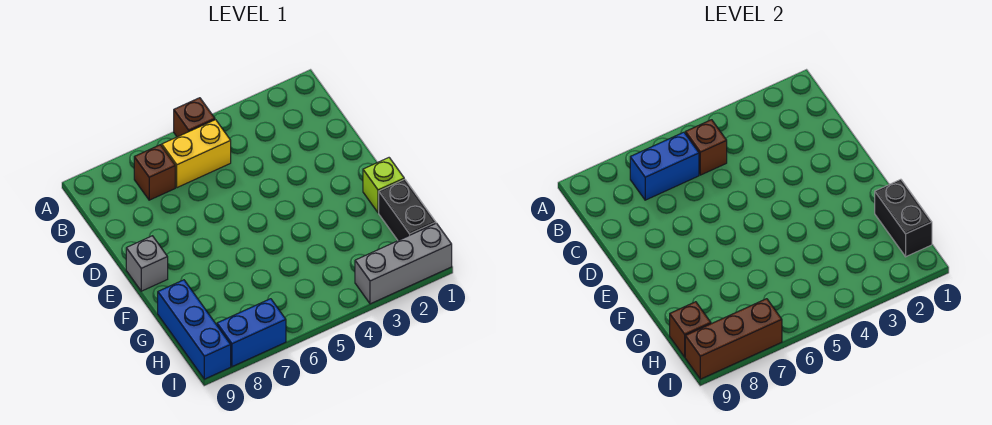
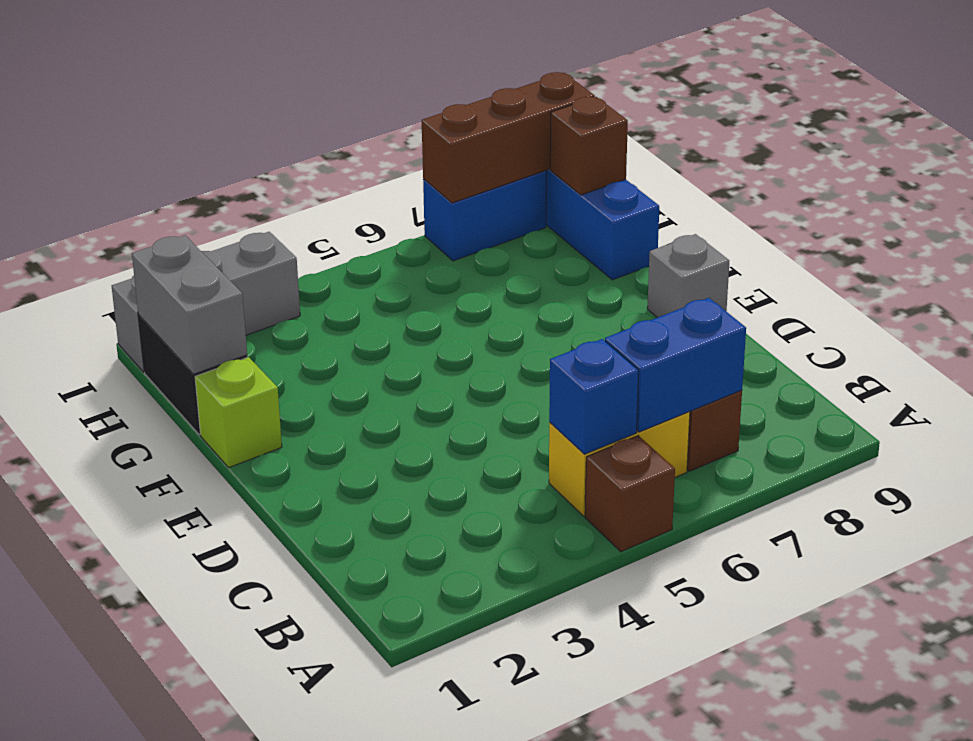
brown 1x1 brick [685,120,727,175] -> blue 1x1 brick [549,339,639,454]
black 1x2 brick [875,179,932,257] -> grey 1x2 brick [132,235,247,374]

